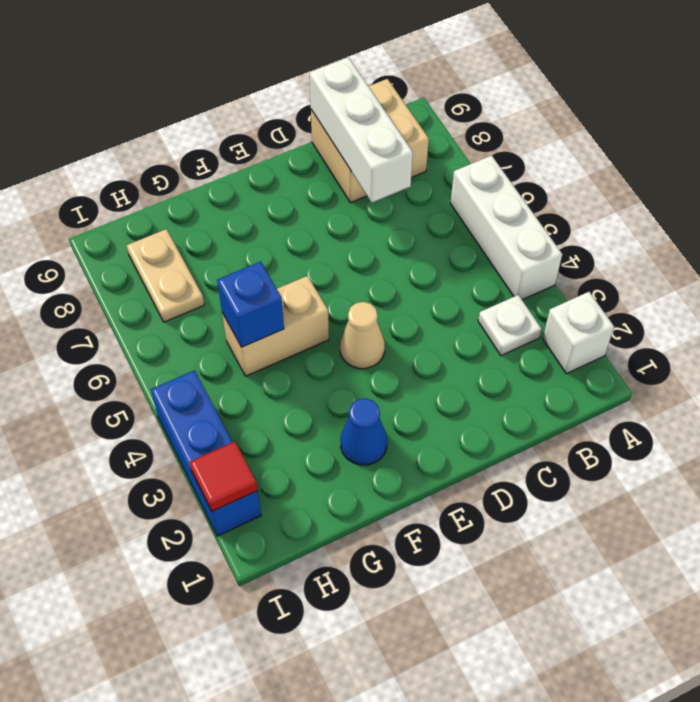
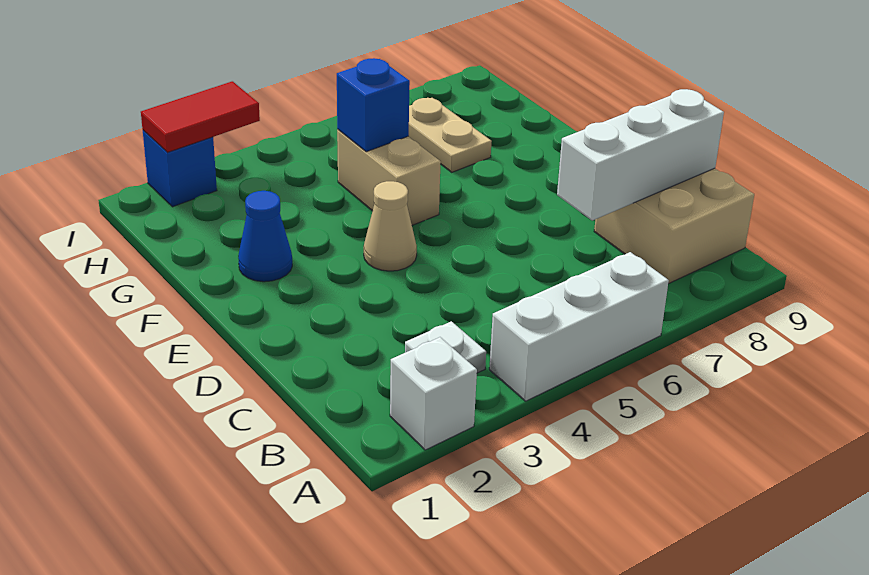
tan 1x2 plate [126,229,204,322] -> tan 1x2 plate turned to [408,98,492,172]
blue 1x3 brick [151,370,261,536] -> blue 1x1 brick [143,130,217,207]
red 1x1 tile [189,442,258,511] -> red 1x2 tile [141,81,260,153]

